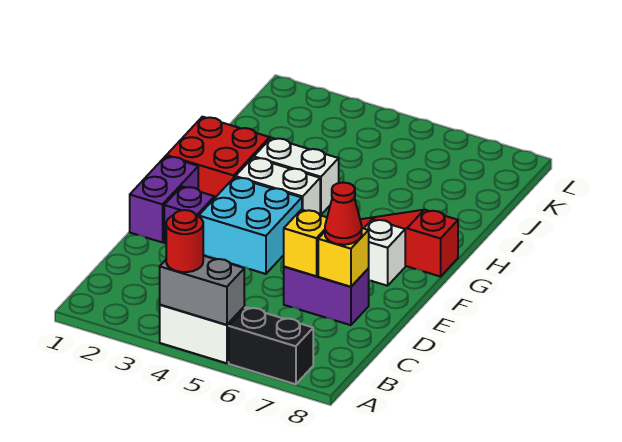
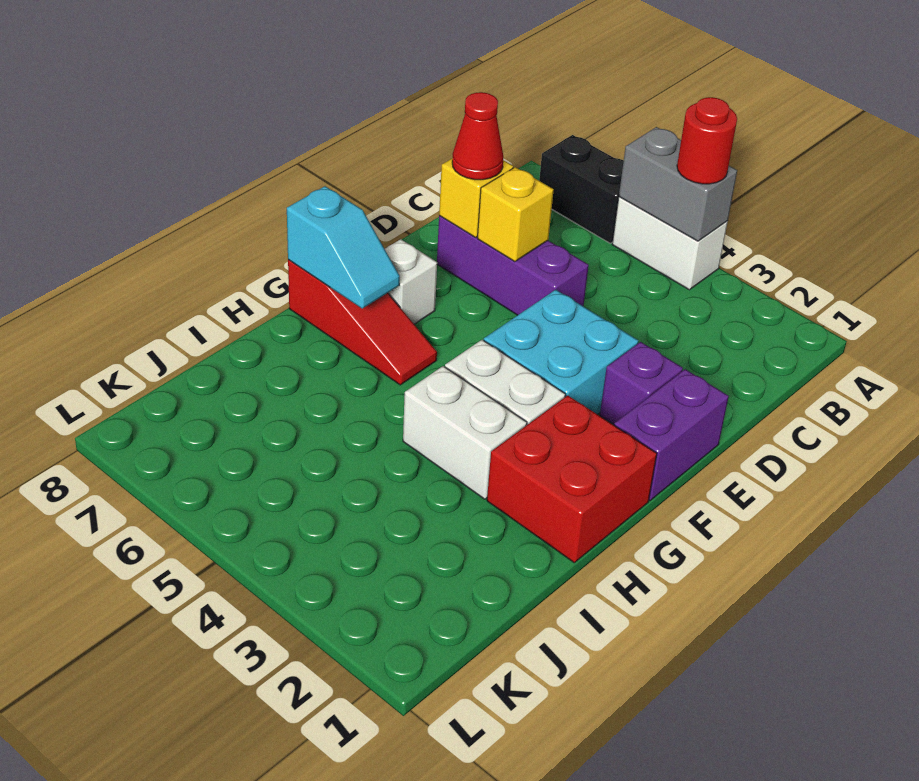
purple 1x2 brick [284,267,369,325] -> purple 1x3 brick [437,216,589,315]
none -> cyan 1x2 slope [287,186,400,308]

